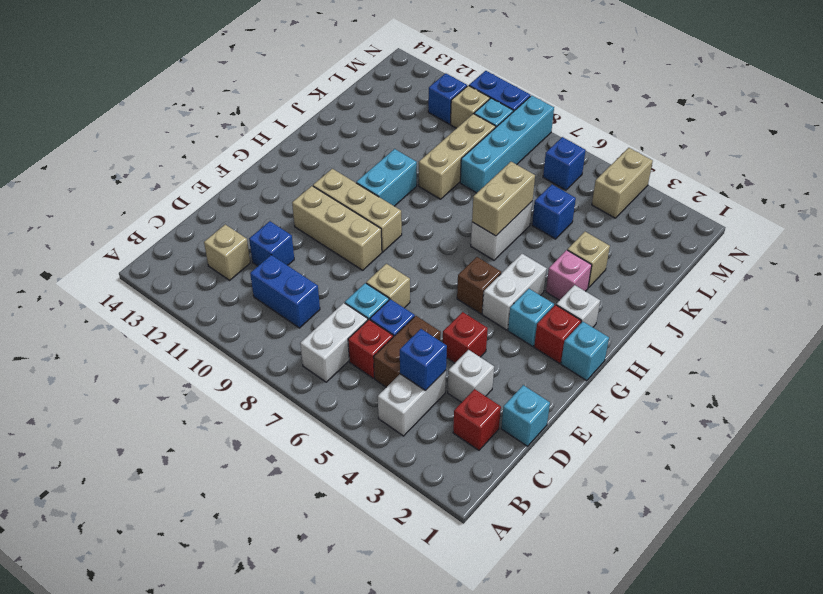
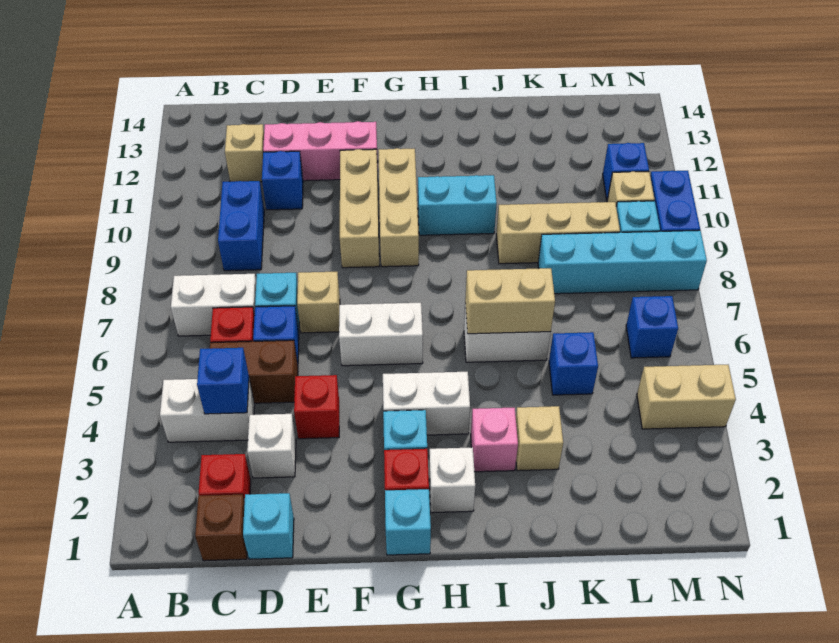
none -> pink 1x3 brick [263,121,378,181]
none -> white 1x2 brick [339,303,423,366]
brown 1x1 brick [457,257,501,314] -> brown 1x1 brick moved to [195,495,247,561]

